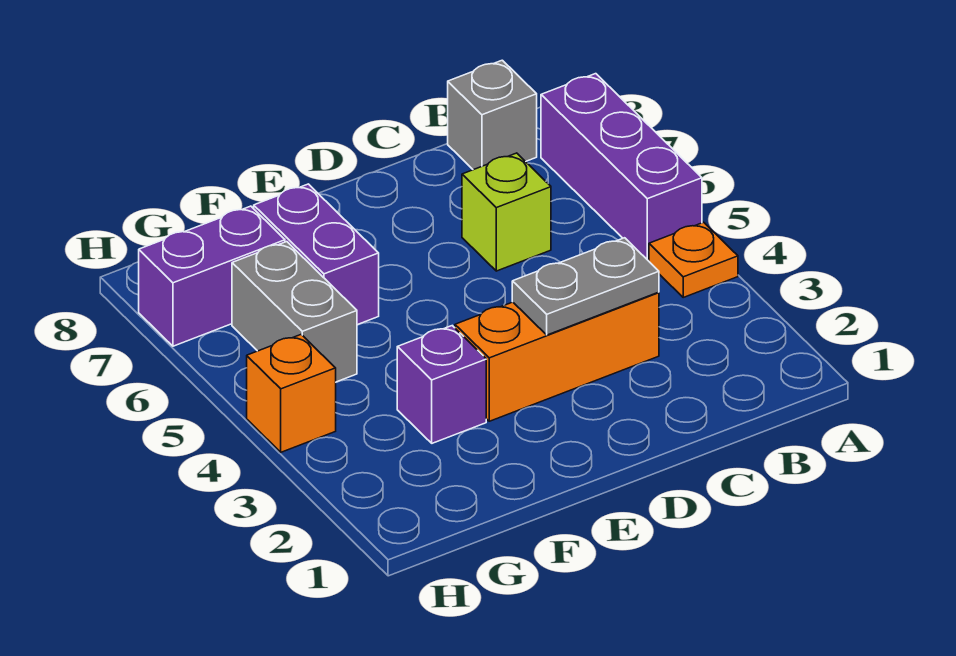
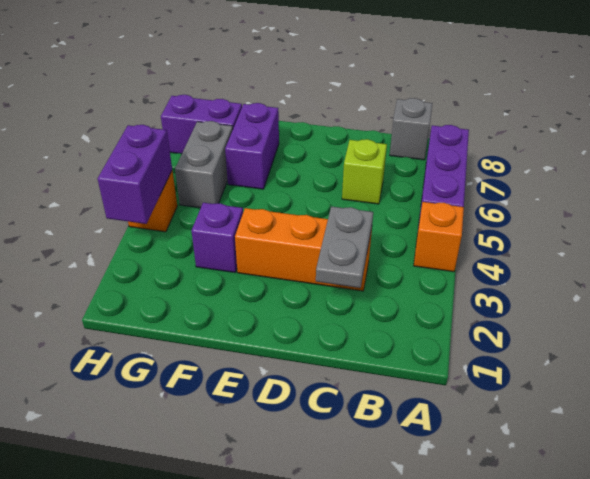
orange 1x1 plate [649,222,738,297] -> orange 1x1 brick [414,202,464,272]
grey 1x2 plate [512,238,659,335] -> grey 1x2 plate turned to [316,206,373,288]
none -> purple 1x2 brick [98,125,172,224]

